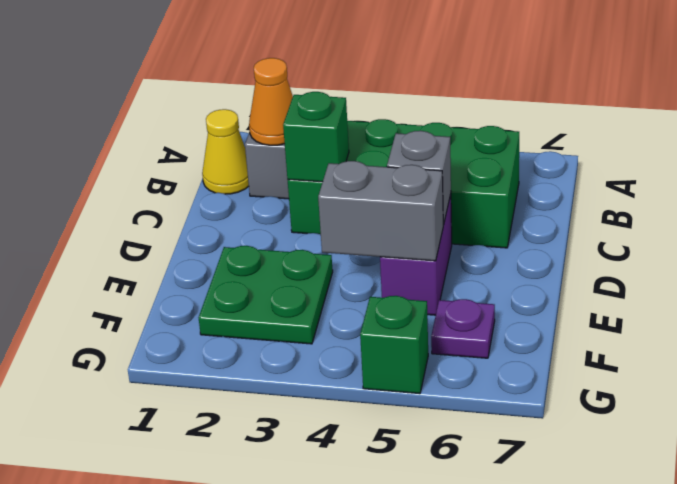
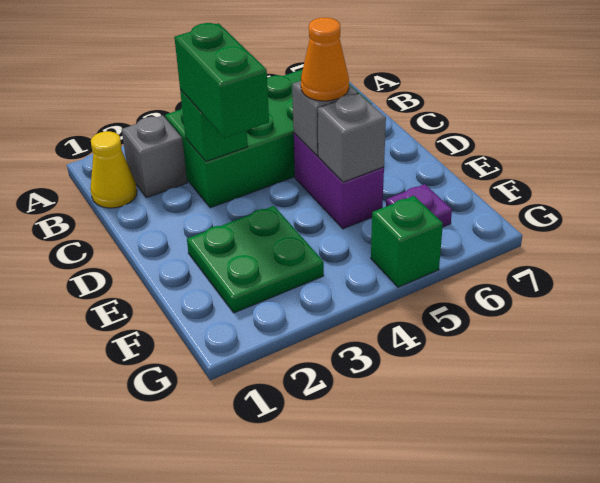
orange 1x1 cone [249,58,293,145] -> orange 1x1 cone moved to [301,17,349,101]
none -> green 1x2 brick [174,23,269,138]
grey 1x2 brick [318,161,443,261] -> grey 1x1 brick [318,94,386,182]

